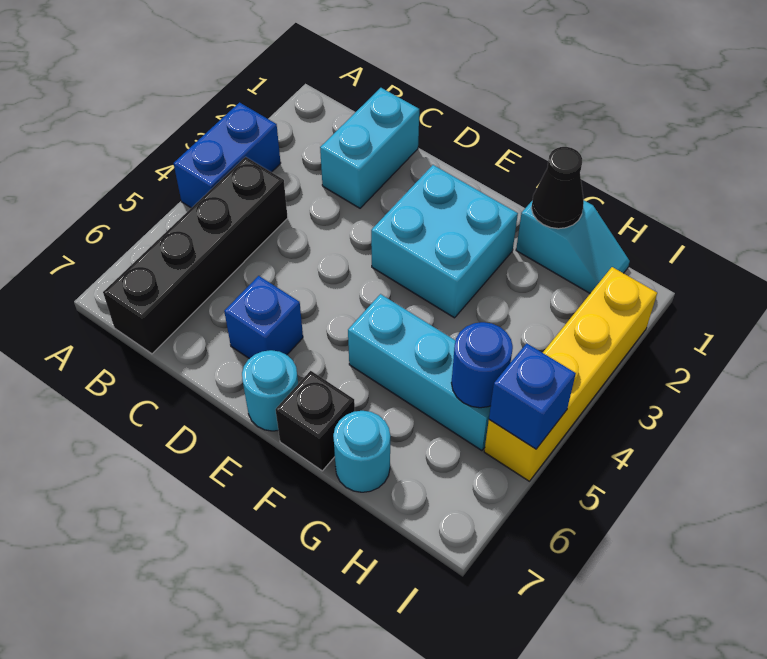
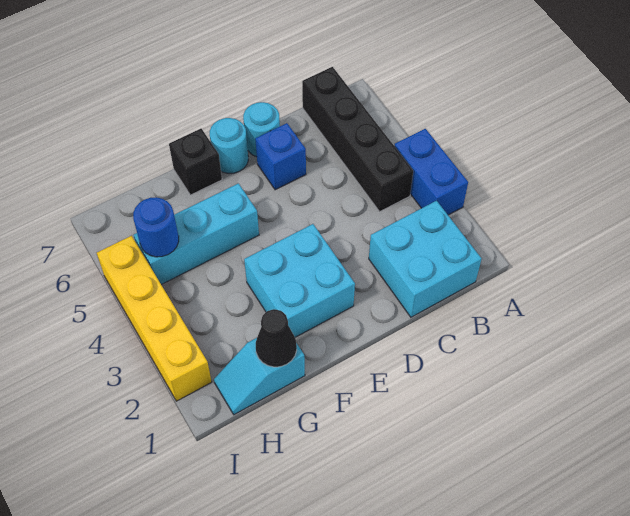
cyan 1x2 brick [320,88,419,208] -> cyan 2x2 brick [369,201,482,317]
cyan 1x1 round brick [333,411,390,492] -> cyan 1x1 round brick moved to [243,102,280,157]
blue 1x1 brick [489,343,576,449] -> none

